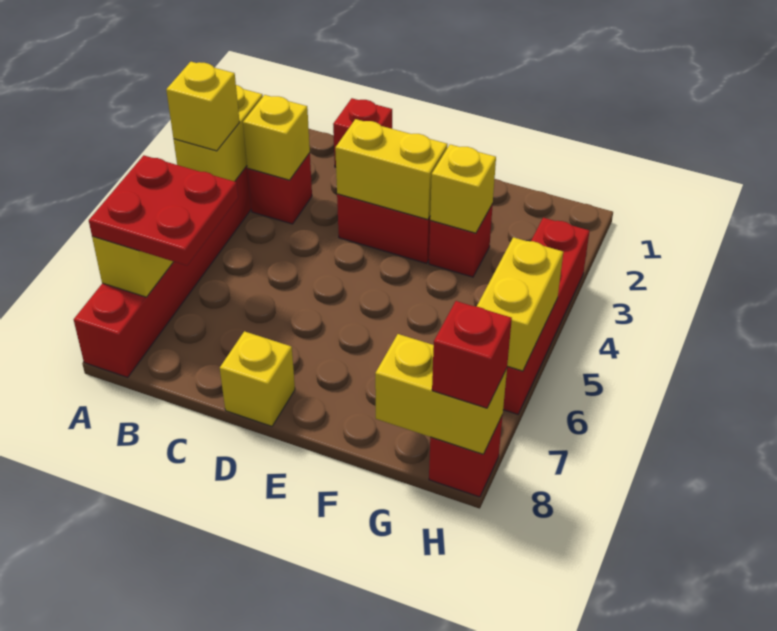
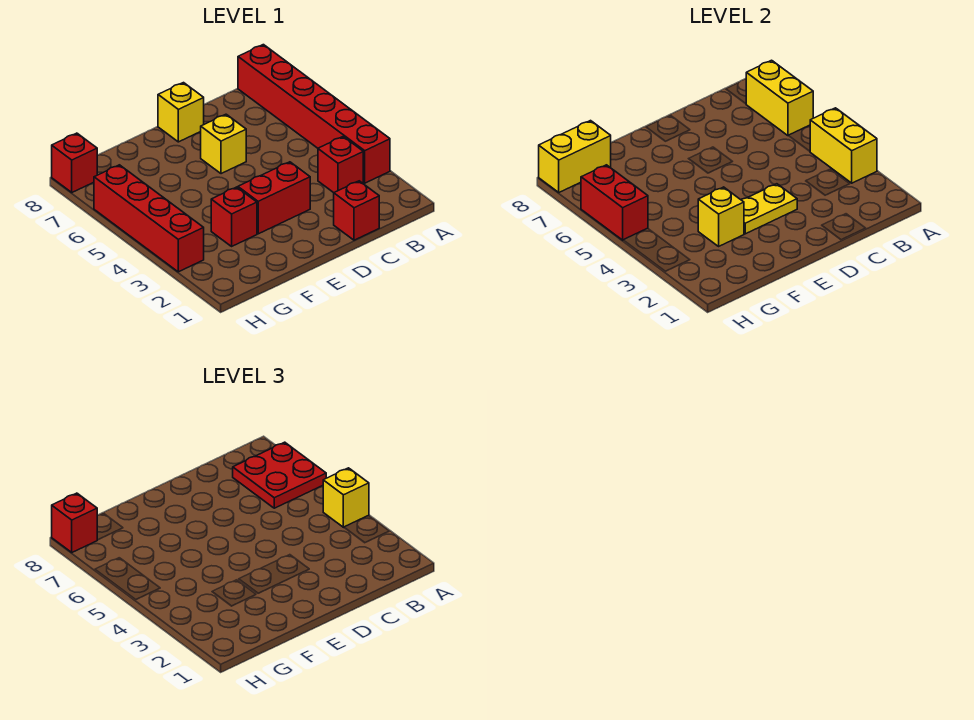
yellow 1x1 brick [243,95,310,180] -> yellow 1x1 brick moved to [201,114,246,174]
yellow 1x2 brick [335,119,447,220] -> yellow 1x2 plate [741,184,797,234]
yellow 1x2 brick [477,237,563,371] -> red 1x2 brick [581,165,648,240]

